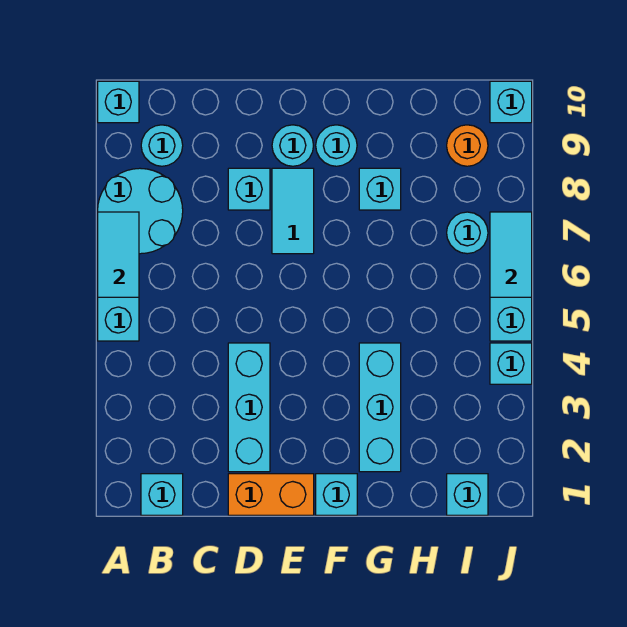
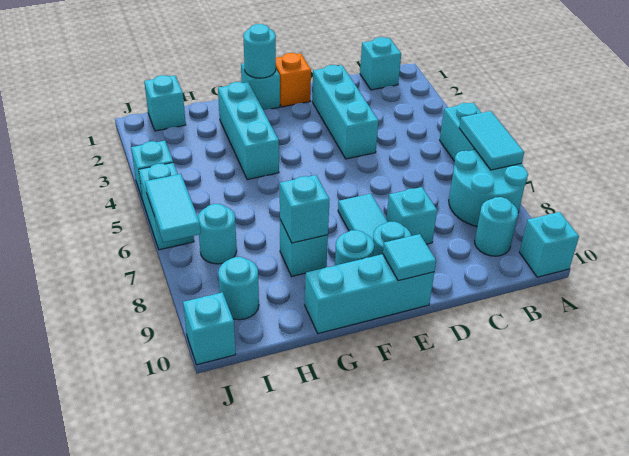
orange 1x2 brick [228,474,314,515] -> orange 1x1 brick [276,53,311,107]
none -> cyan 1x3 brick [305,254,434,334]
none -> cyan 1x1 tile [383,234,436,281]
none -> cyan 1x1 round brick [243,24,276,78]
none -> cyan 1x1 brick [280,175,330,243]
orange 1x1 round brick [447,125,488,166] -> cyan 1x1 round brick [218,257,259,320]

